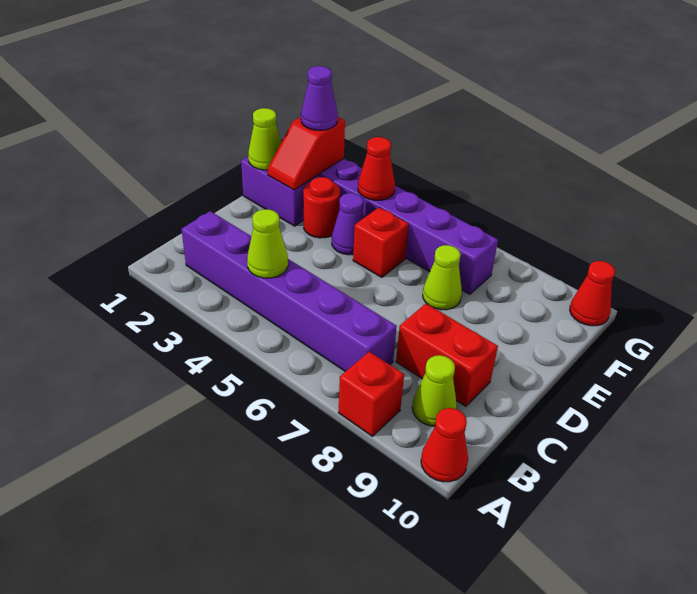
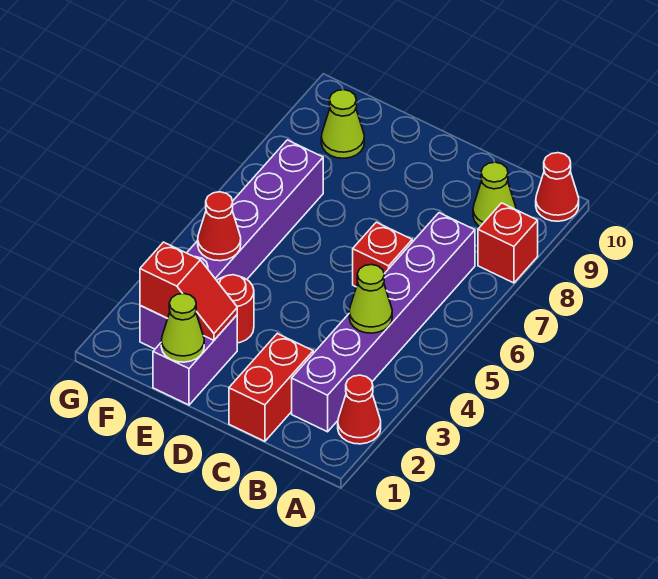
red 1x2 brick [396,304,498,406] -> red 1x2 brick moved to [229,334,313,441]
purple 1x1 cone [332,193,364,255] -> none
red 1x1 brick [353,207,409,277] -> red 1x1 brick moved to [353,222,412,287]
lime 1x1 cone [423,245,462,310] -> lime 1x1 cone moved to [321,90,364,158]
purple 1x1 cone [301,66,338,130] -> none
red 1x1 cone [570,261,615,326] -> red 1x1 cone moved to [338,375,381,444]

